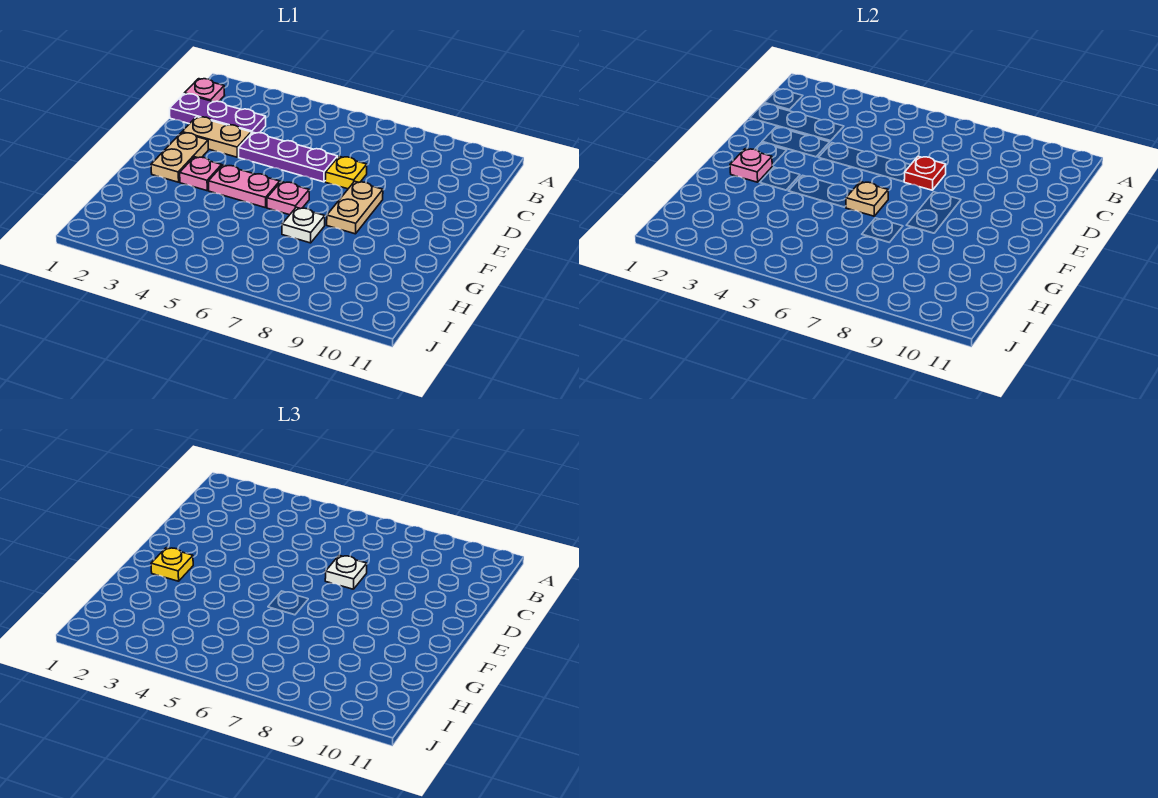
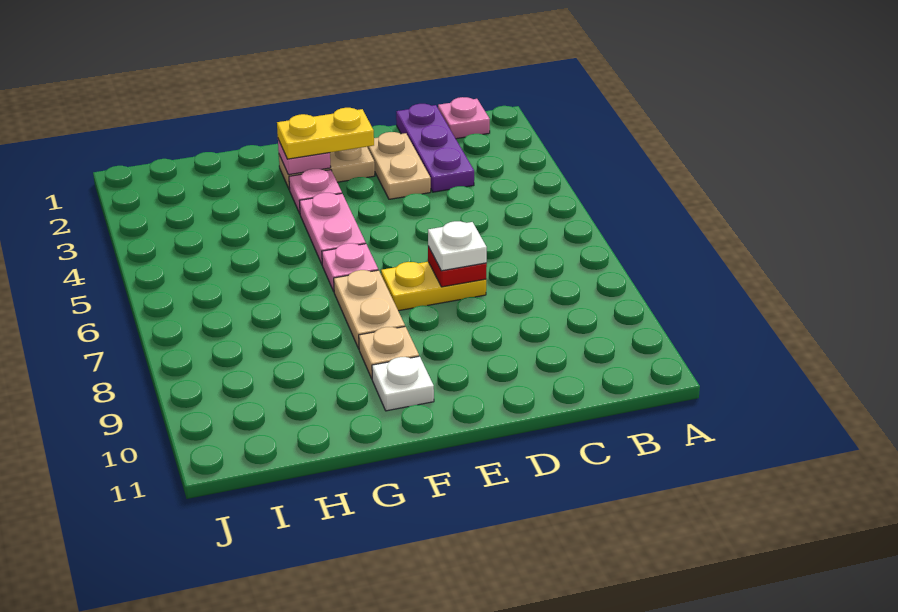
purple 1x3 plate [239,132,337,182] -> none
yellow 1x1 plate [325,156,367,189] -> yellow 1x2 plate [381,262,486,311]
tan 1x2 plate [327,181,383,234] -> tan 1x2 plate turned to [334,270,405,349]
yellow 1x1 plate [151,548,193,581] -> yellow 1x2 plate [277,108,374,159]
tan 1x1 plate [846,182,888,216] -> tan 1x1 plate moved to [359,327,419,378]
white 1x1 plate [282,207,325,243] -> white 1x1 plate moved to [372,356,434,411]

